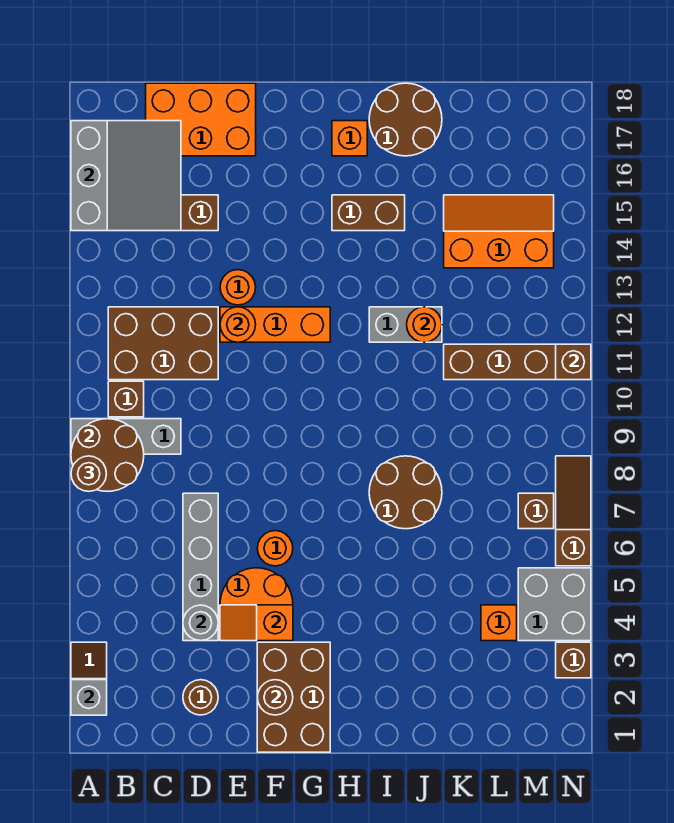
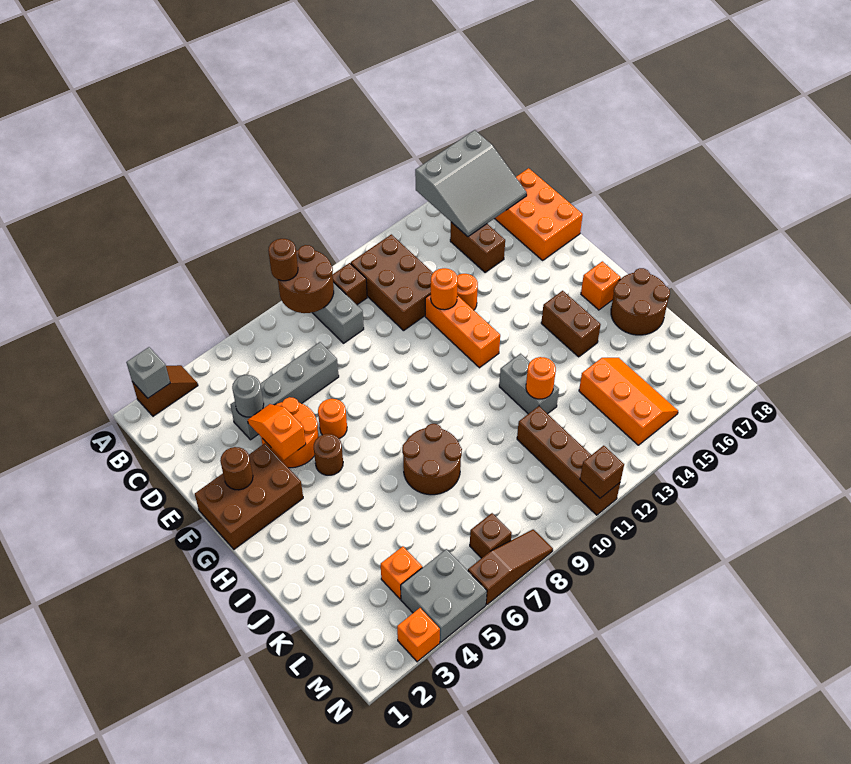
brown 1x1 round brick [183,680,218,715] -> brown 1x1 round brick moved to [314,434,343,475]
brown 1x1 brick [556,642,591,678] -> orange 1x1 brick [397,608,440,662]

